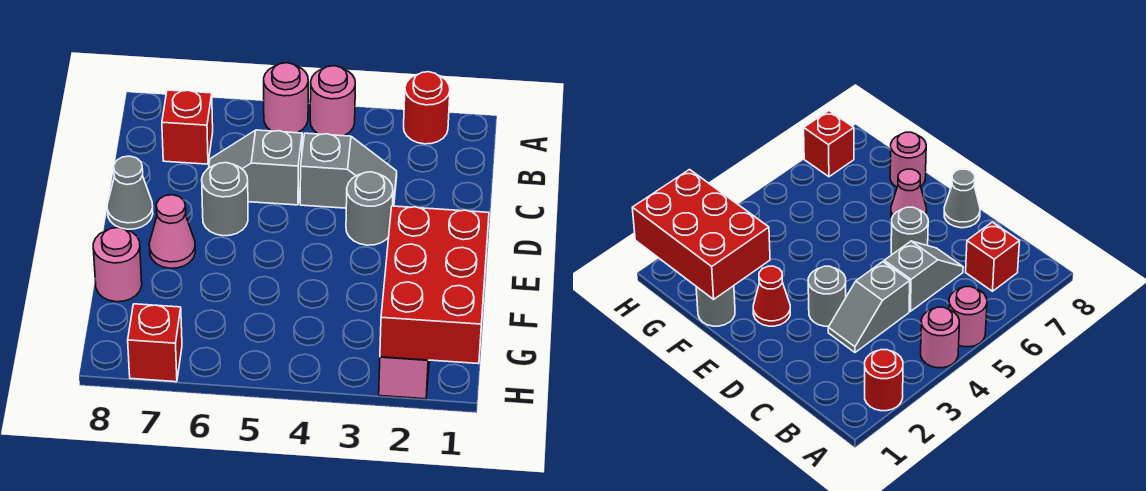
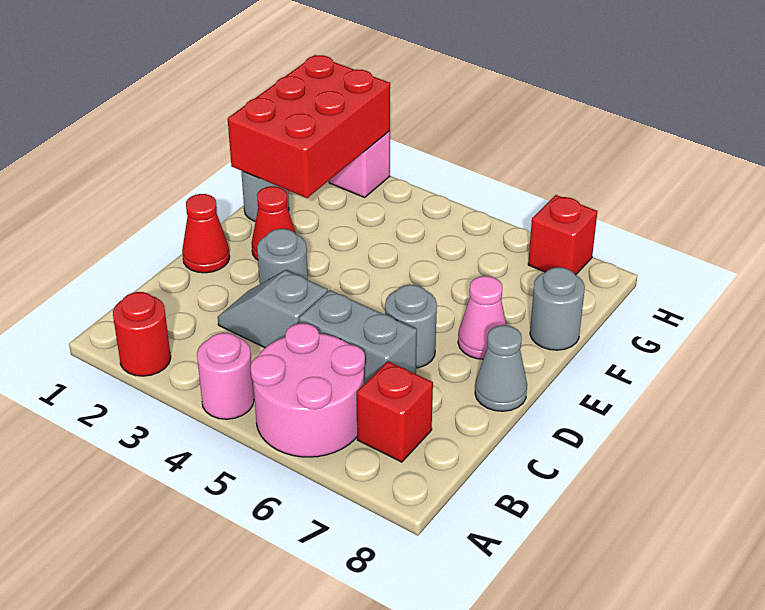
pink 1x1 round brick [264,63,308,133] -> pink 2x2 round brick [251,323,365,457]
grey 1x2 slope [209,130,302,205] -> grey 1x2 brick [299,290,417,384]
none -> red 1x1 cone [182,194,230,273]
pink 1x1 round brick [93,228,142,302] -> grey 1x1 round brick [530,267,585,350]

